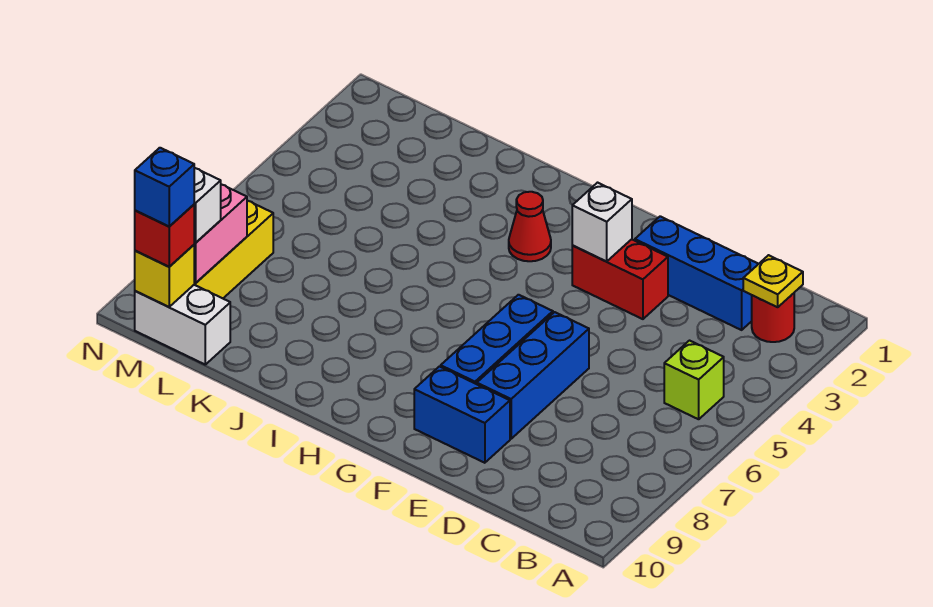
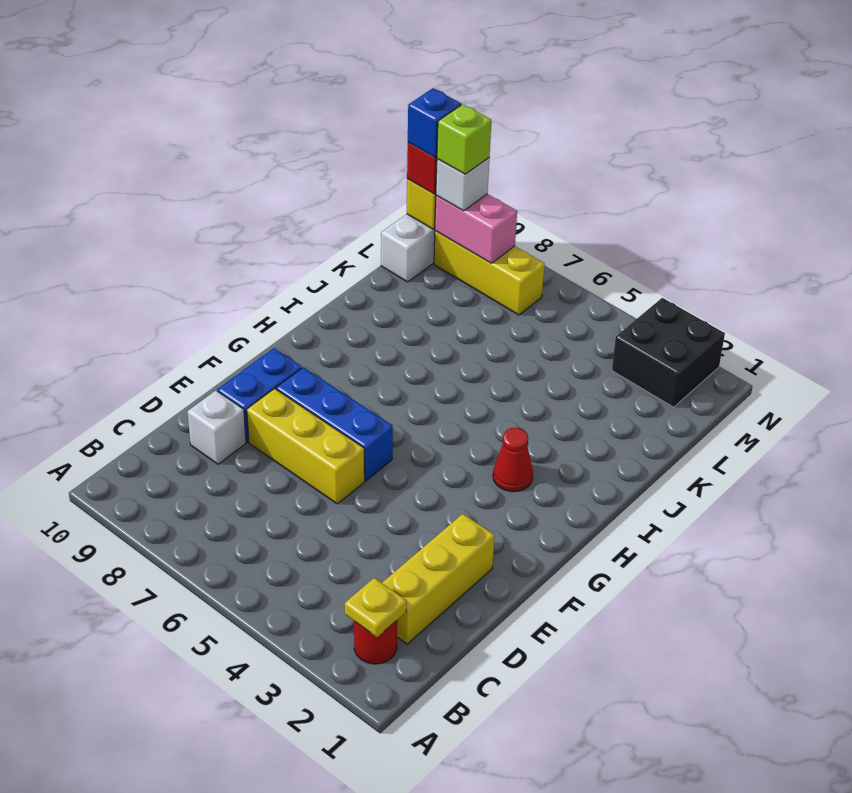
lime 1x1 brick [664,341,724,419] -> lime 1x1 brick moved to [437,104,491,174]
blue 1x3 brick [635,216,758,330] -> yellow 1x3 brick [382,514,495,644]
red 1x2 brick [572,239,668,319] -> none
blue 1x3 brick [477,312,589,439] -> yellow 1x3 brick [247,389,365,504]
white 1x1 brick [572,183,632,262] -> white 1x1 brick moved to [187,391,246,464]
none -> black 2x2 brick [612,298,725,407]

